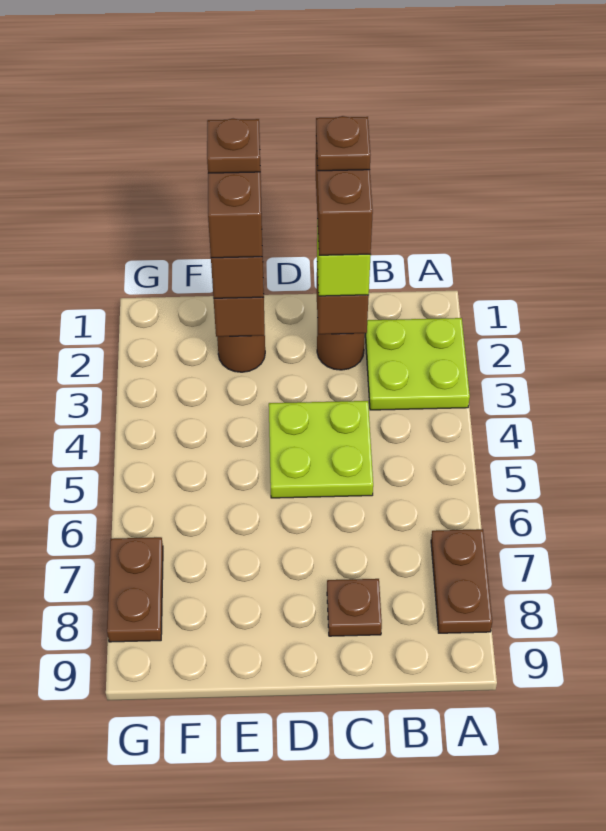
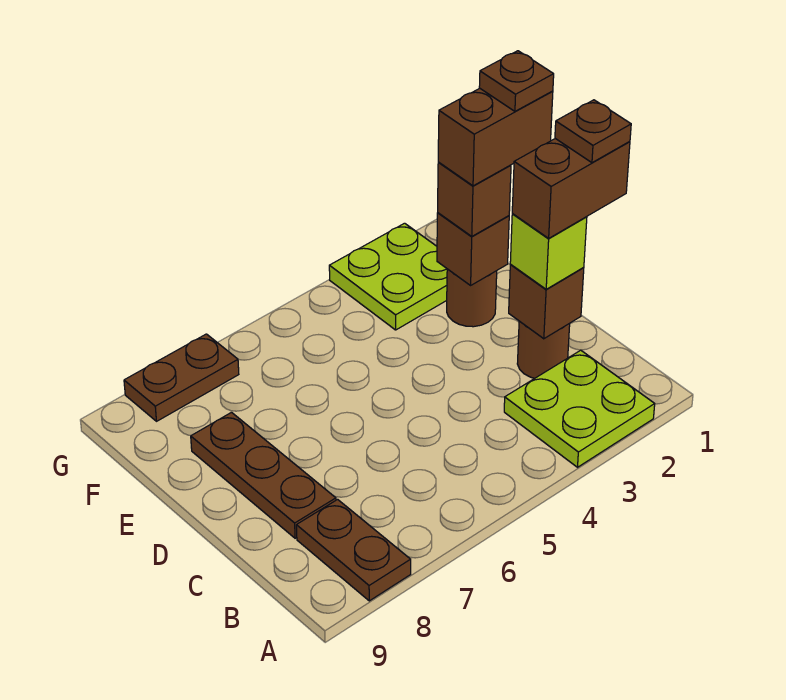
brown 1x2 plate [431,529,492,633] -> brown 1x2 plate turned to [296,499,411,601]
lime 2x2 plate [269,401,373,498] -> lime 2x2 plate moved to [329,223,447,330]
brown 1x1 plate [327,579,382,636] -> brown 1x3 plate [191,412,336,538]

